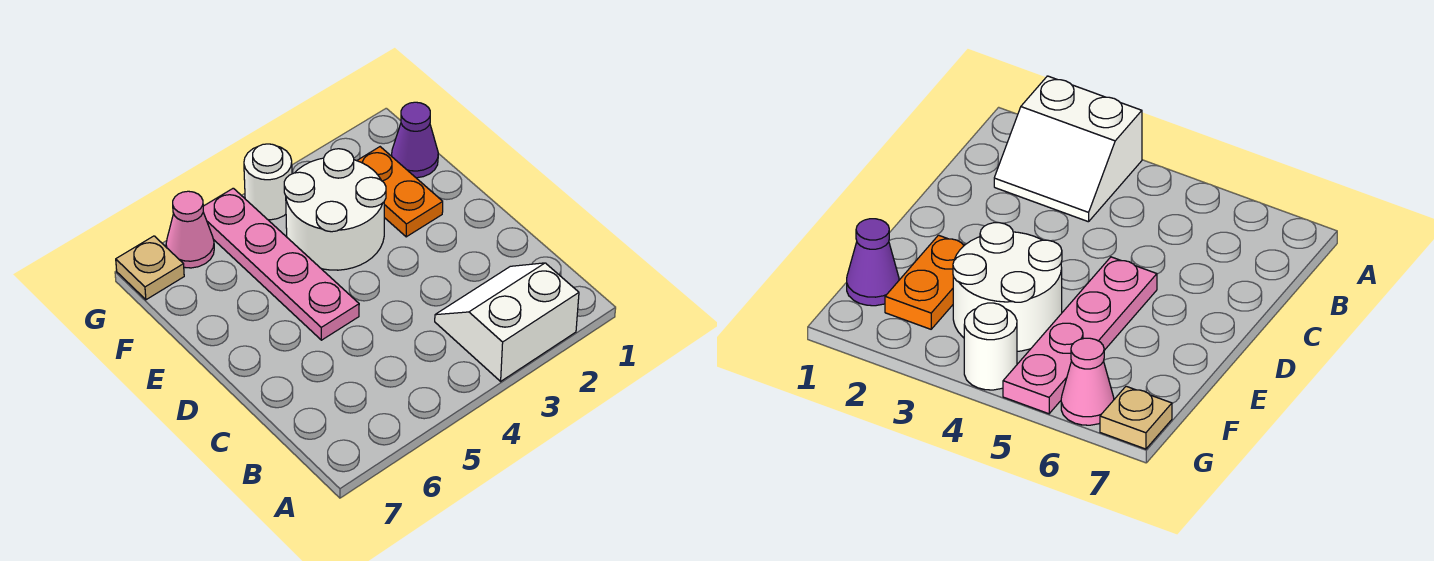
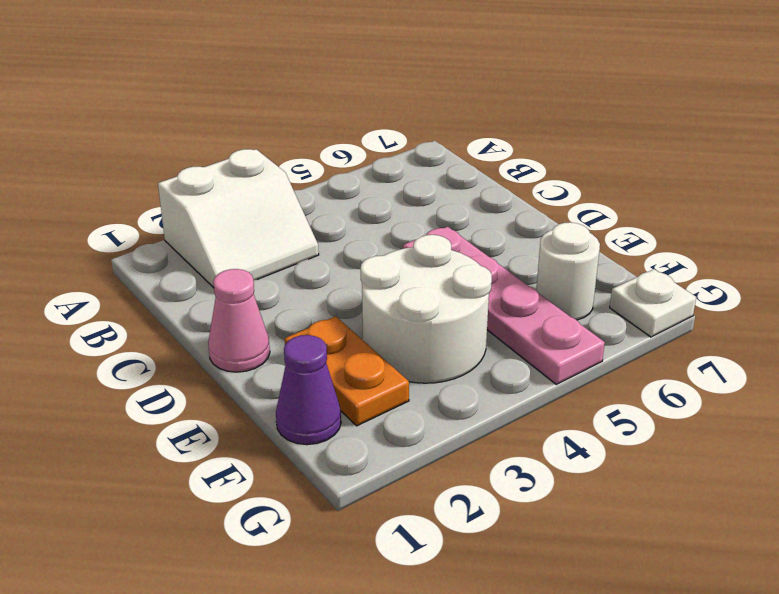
white 1x1 round brick [244,144,292,220] -> white 1x1 round brick moved to [536,222,600,320]
pink 1x1 cone [166,191,214,268] -> pink 1x1 cone moved to [208,269,270,372]
tan 1x1 plate [116,236,184,300] -> white 1x1 plate [610,269,696,337]

